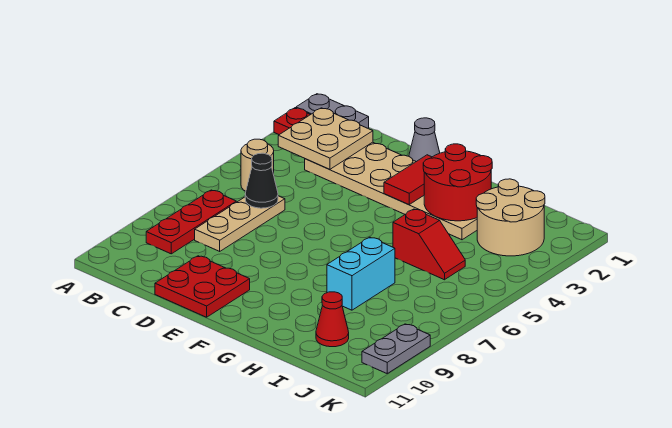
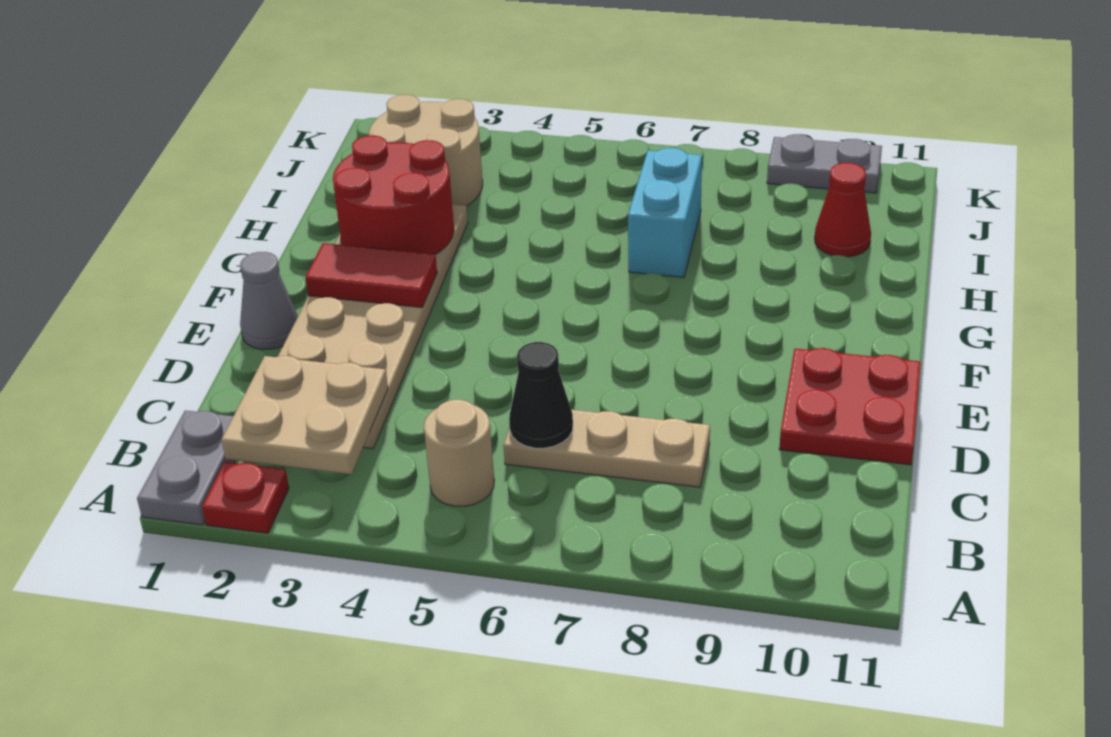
red 1x3 plate [146,190,236,254] -> none
red 1x2 slope [393,209,465,280] -> none
cyan 1x2 brick [327,237,395,310] -> cyan 1x2 brick turned to [628,148,702,277]

